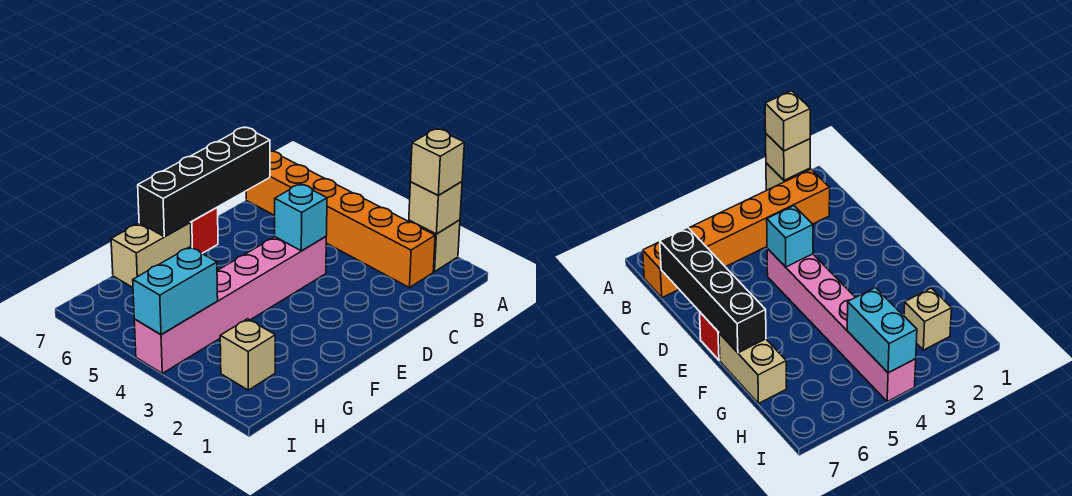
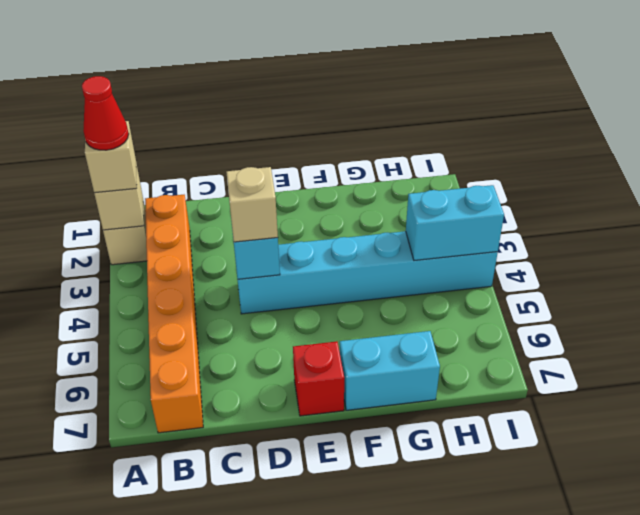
none -> red 1x1 cone [82,76,129,150]
black 1x4 brick [138,127,270,237] -> none
pink 1x6 brick [134,237,326,373] -> cyan 1x6 brick [237,231,498,314]
tan 1x2 brick [111,223,191,287] -> cyan 1x2 brick [340,331,440,410]
tan 1x1 brick [220,319,275,390] -> tan 1x1 brick moved to [226,167,278,242]

